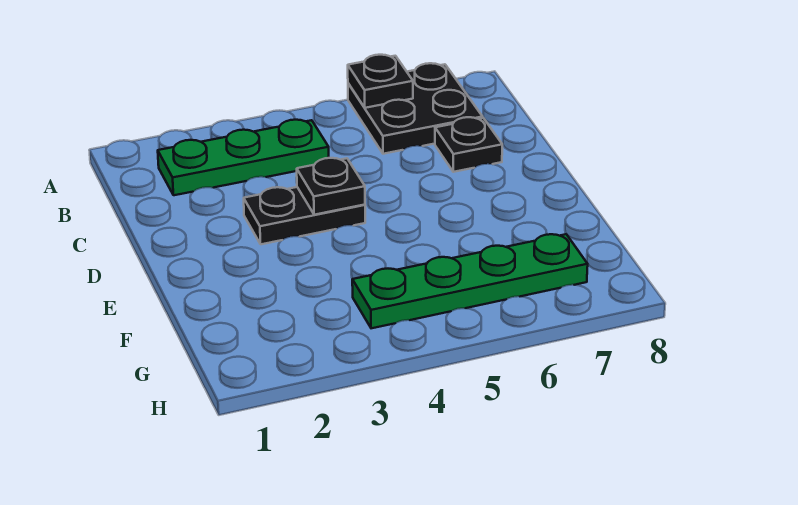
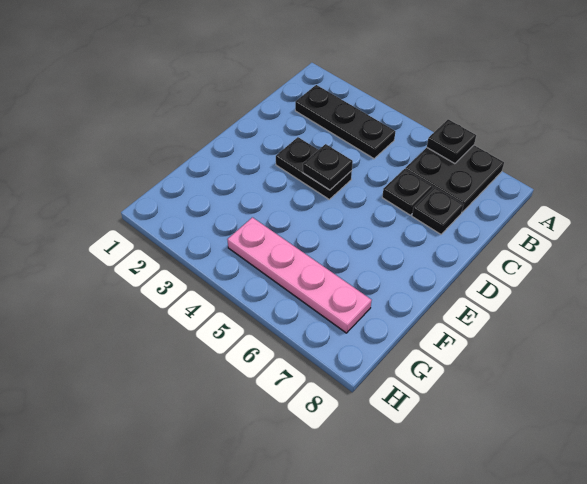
green 1x3 plate [158,120,329,195] -> black 1x3 plate [295,85,396,159]
none -> black 1x1 plate [382,169,433,215]
green 1x4 plate [352,234,588,328] -> pink 1x4 plate [227,217,372,333]

